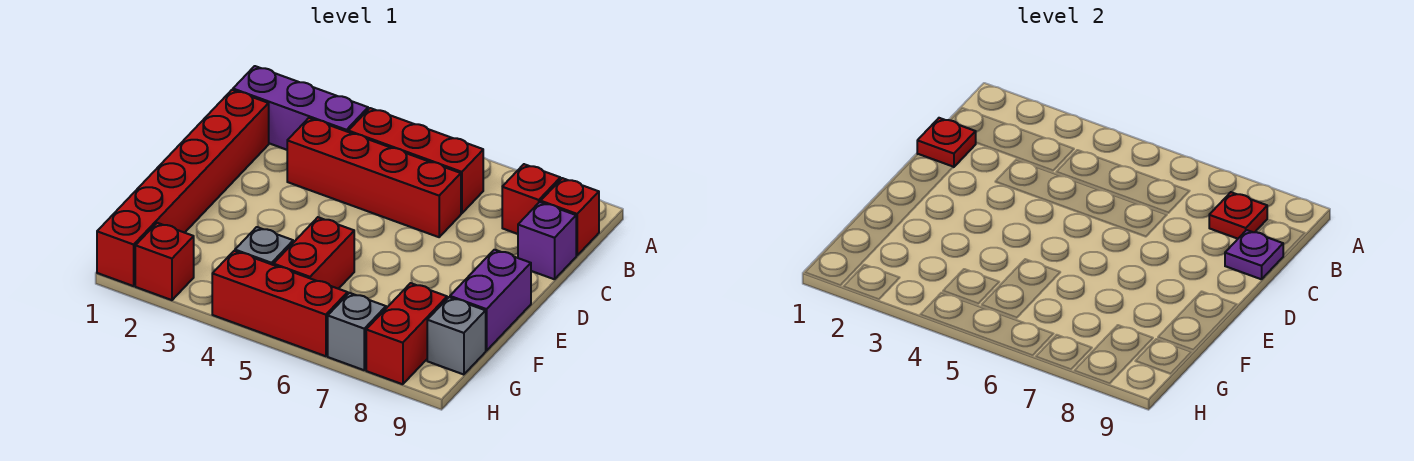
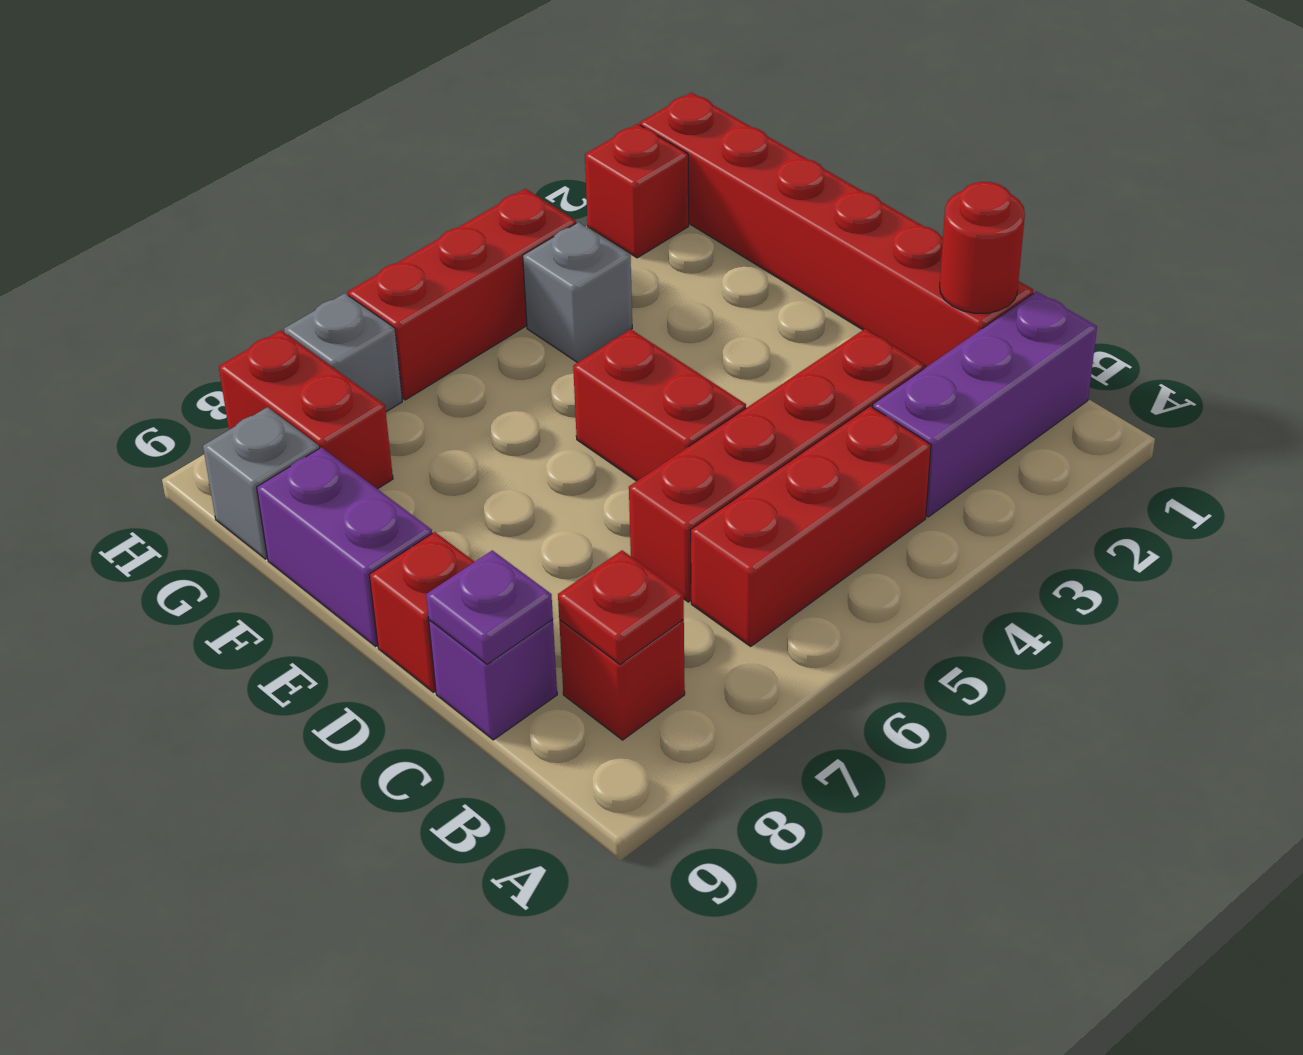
red 1x1 brick [541,178,599,255] -> red 1x1 brick moved to [369,532,474,692]
red 1x1 plate [917,118,976,167] -> red 1x1 round brick [940,182,1025,313]
red 1x2 brick [274,217,354,289] -> red 1x2 brick moved to [573,329,746,481]

